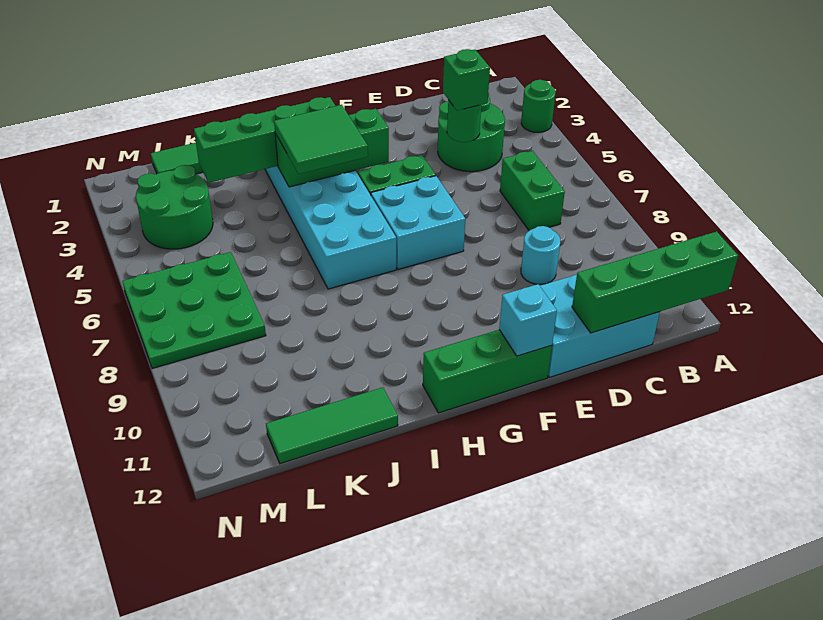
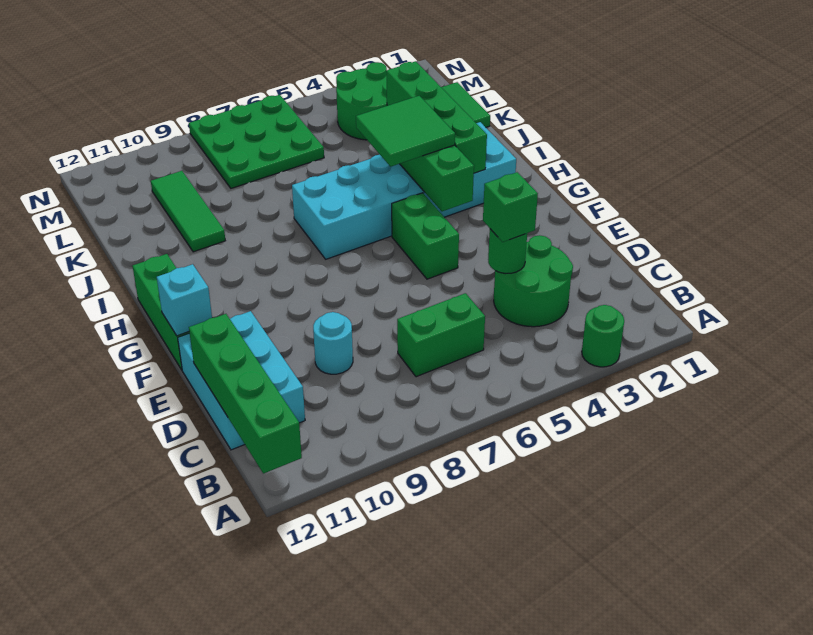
cyan 2x2 brick [371,176,465,269] -> none
green 1x3 tile [266,387,398,464] -> green 1x3 tile moved to [151,171,225,252]

